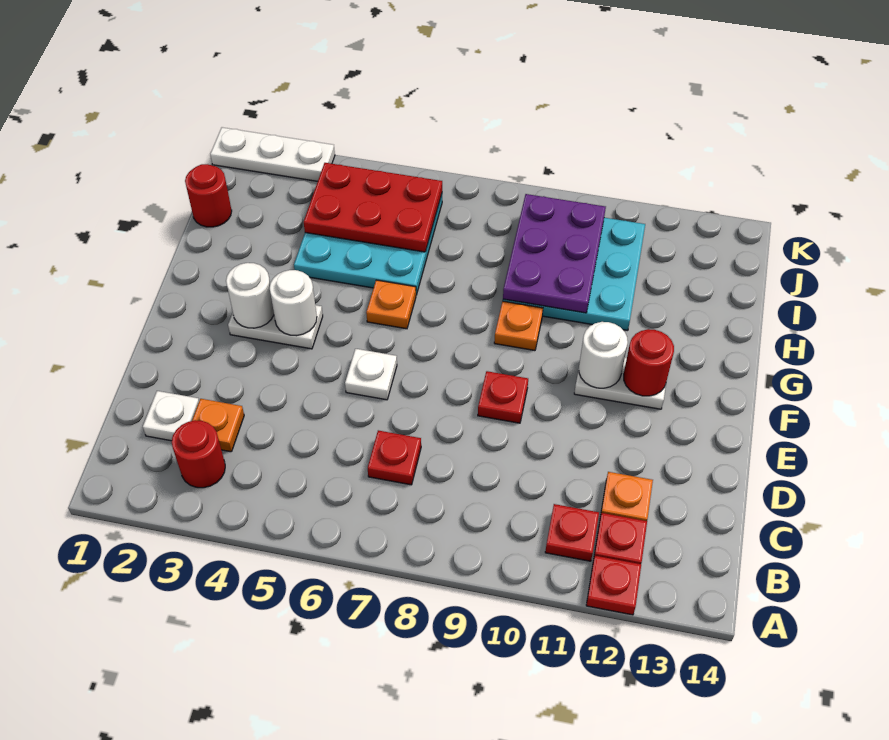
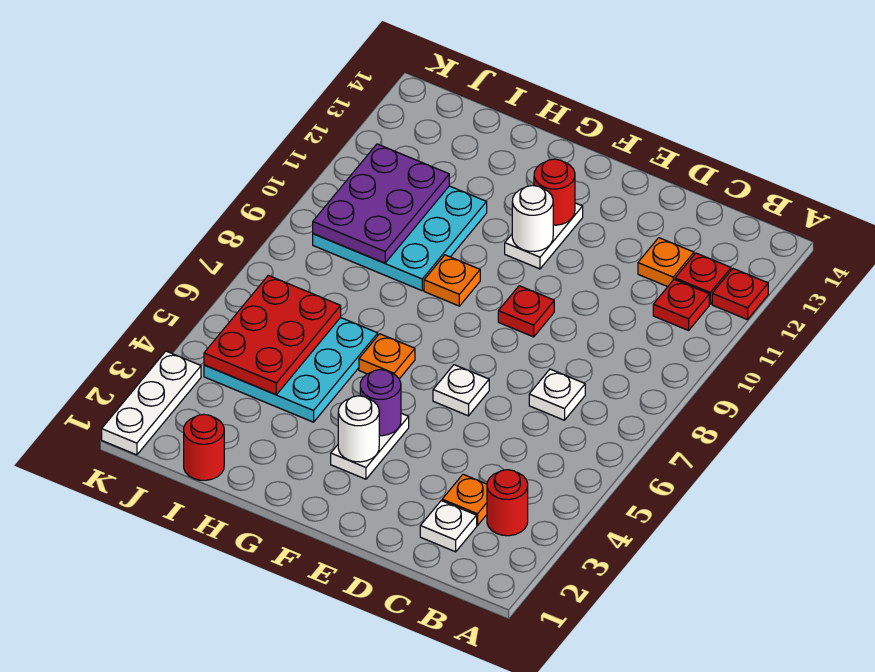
red 1x1 plate [368,430,421,485] -> white 1x1 plate [529,369,585,420]
white 1x1 round brick [270,270,317,336] -> purple 1x1 round brick [360,370,401,436]
purple 2x3 plate [503,194,606,313] -> purple 2x3 plate turned to [313,144,449,263]

